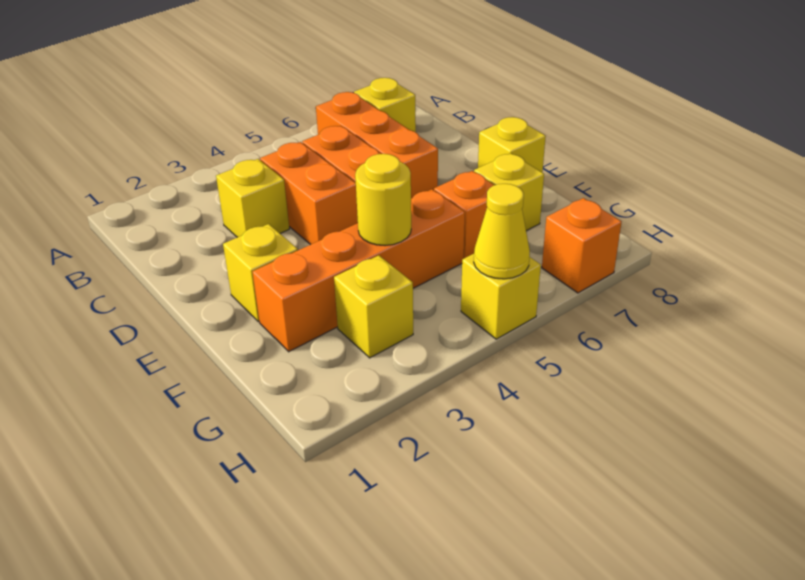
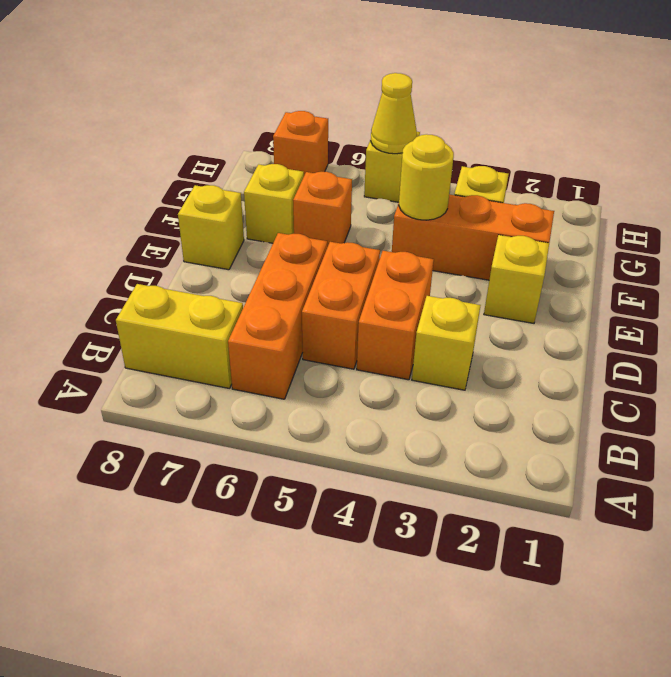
yellow 1x1 brick [354,78,416,132] -> yellow 1x2 brick [116,284,243,389]
orange 1x4 brick [253,189,465,352] -> orange 1x3 brick [392,194,554,280]

